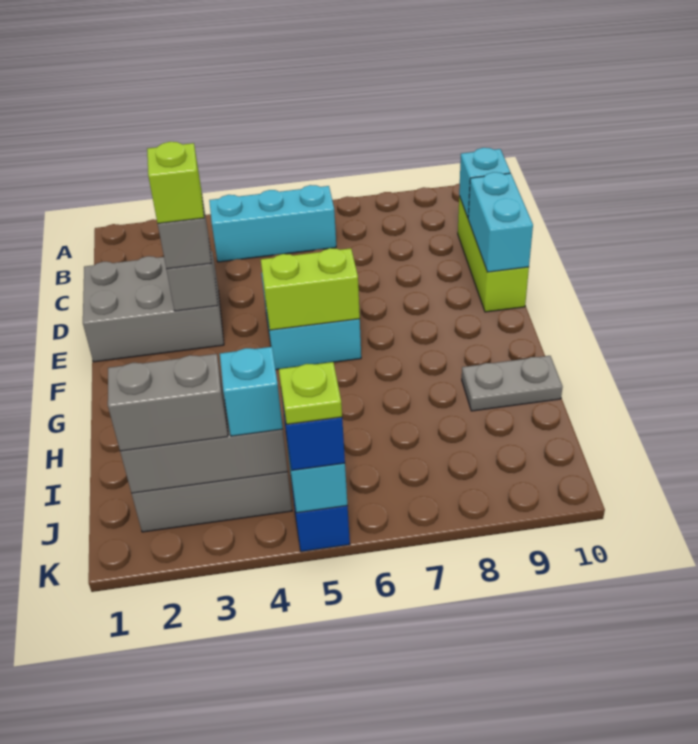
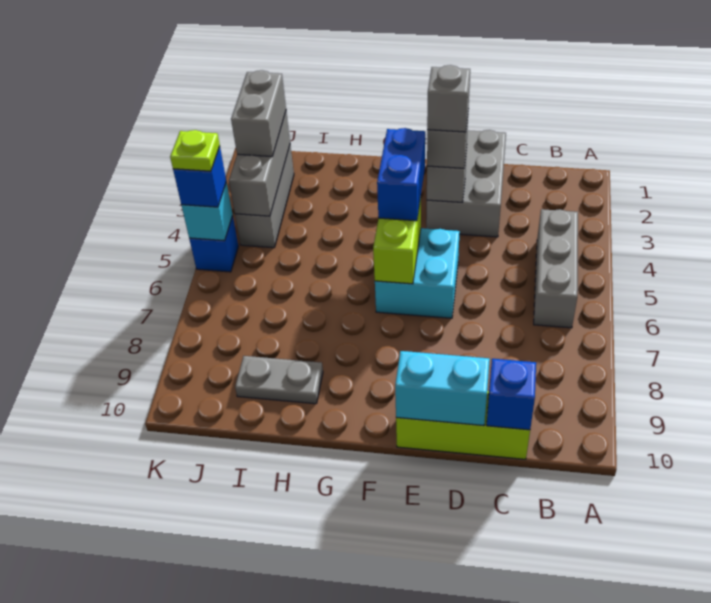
cyan 1x3 brick [209,185,336,262] -> grey 1x3 brick [534,209,578,328]
cyan 1x1 brick [459,148,510,218] -> blue 1x1 brick [487,359,536,430]
lime 1x1 brick [147,142,204,223] -> grey 1x1 brick [427,65,470,132]
none -> blue 1x2 brick [377,128,425,221]
grey 1x2 plate [462,356,563,411] -> grey 1x2 plate turned to [235,356,323,404]
cyan 1x1 brick [220,347,283,436] -> none

